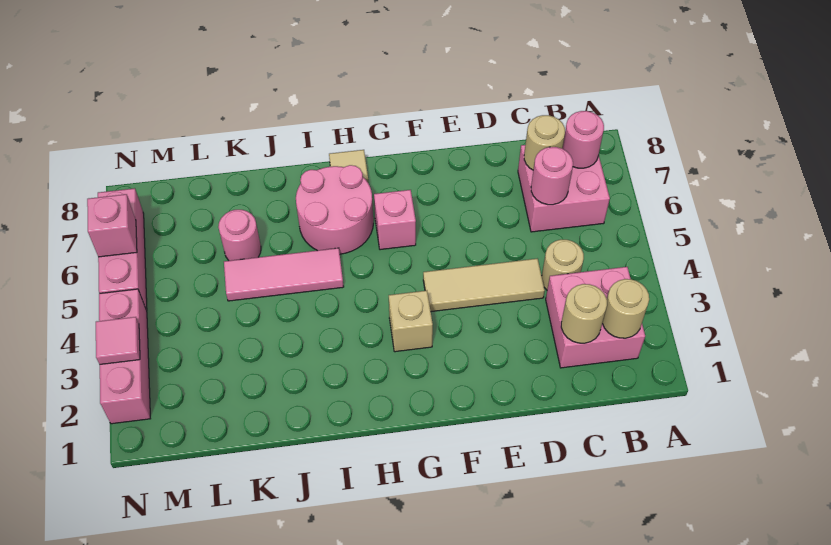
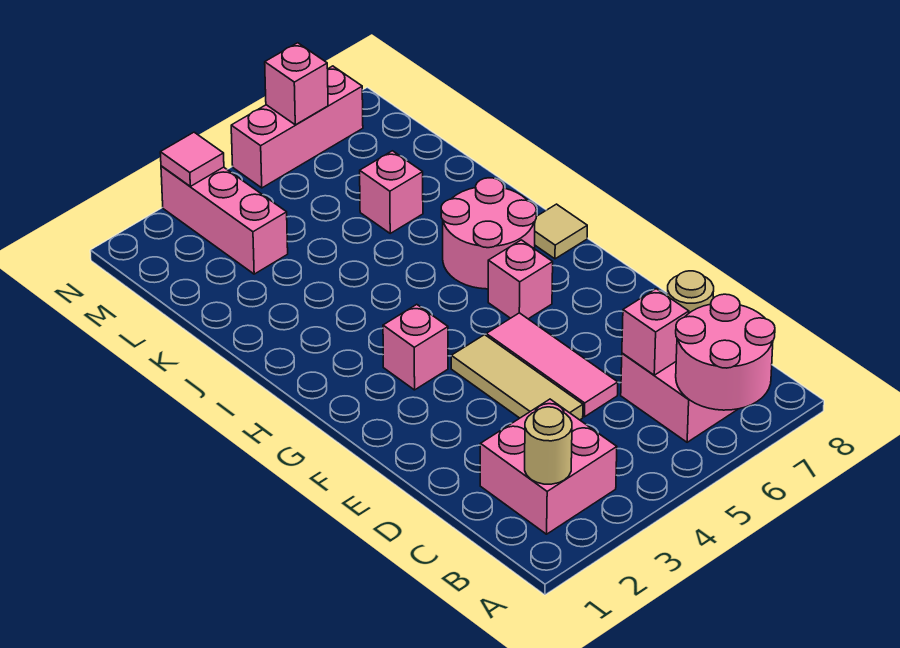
pink 1x1 round brick [562,111,604,168] -> pink 2x2 round brick [676,294,775,410]
tan 1x1 round brick [561,284,607,343] -> none
tan 1x1 round brick [542,240,584,290] -> none
pink 1x1 round brick [531,147,573,205] -> pink 1x1 brick [622,289,689,375]
tan 1x1 brick [389,291,433,352] -> pink 1x1 brick [383,304,448,390]
pink 1x3 tile [224,248,344,301] -> pink 1x3 tile moved to [486,313,618,417]
pink 1x1 round brick [218,210,261,261] -> pink 1x1 brick [360,151,423,233]
pink 1x3 brick [99,289,150,424] -> pink 1x3 brick turned to [161,166,288,274]

